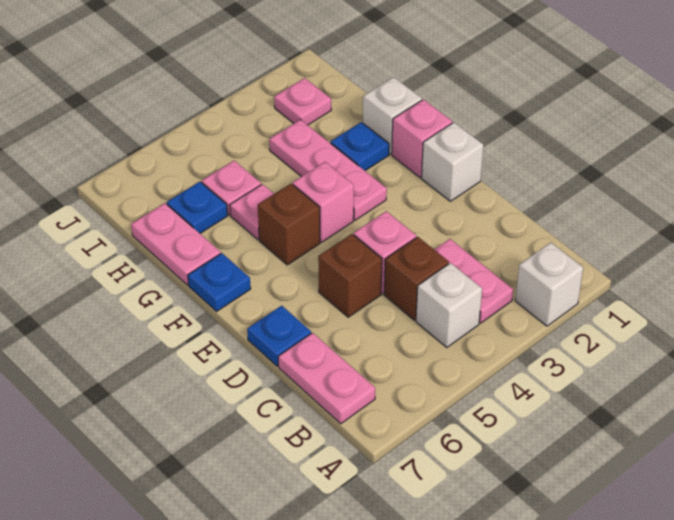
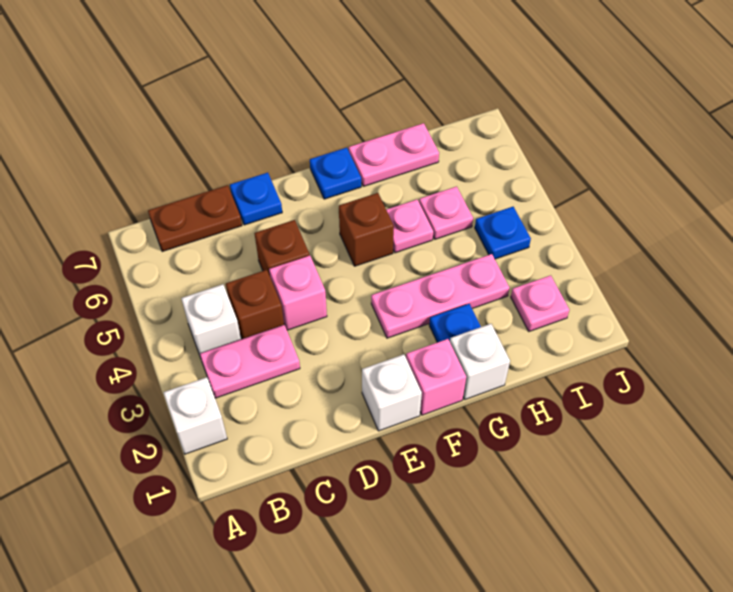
pink 1x2 plate [278,333,375,424] -> brown 1x2 plate [148,185,242,252]
pink 1x1 brick [293,162,354,242] -> none
blue 1x1 plate [167,182,227,233] -> blue 1x1 plate moved to [475,207,531,259]

